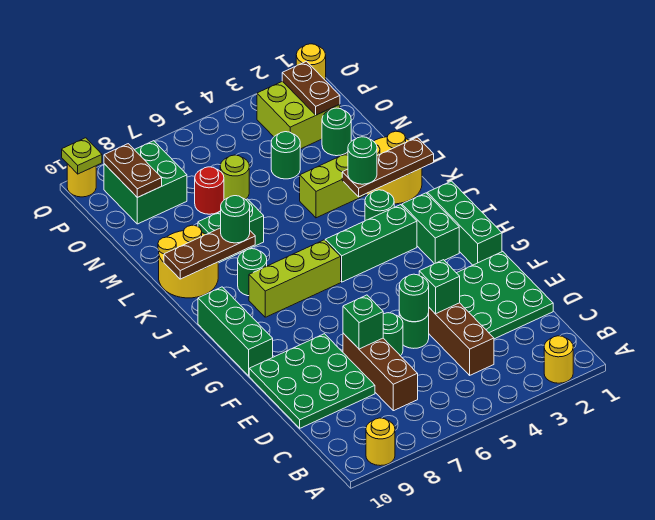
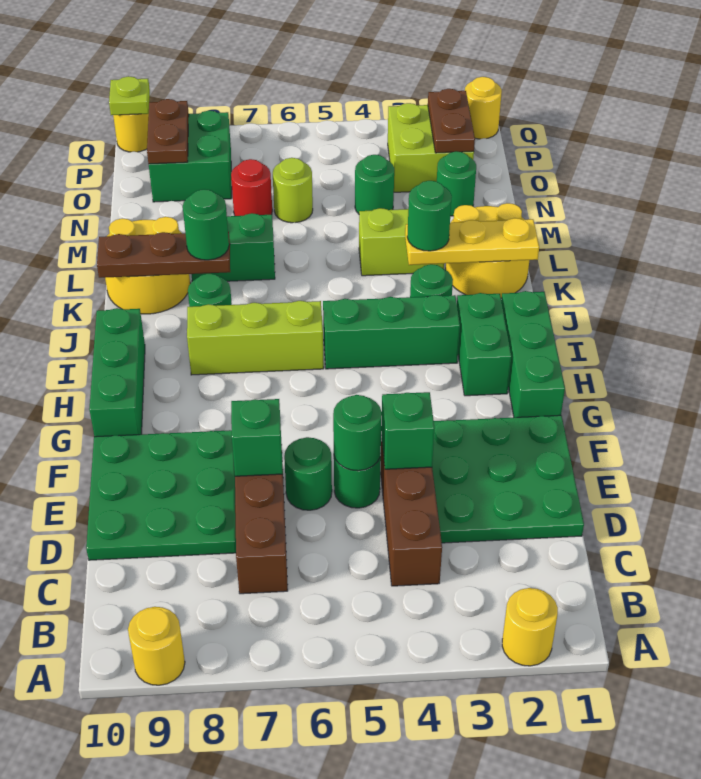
brown 1x3 plate [342,137,434,197] -> yellow 1x3 plate [405,218,539,265]

